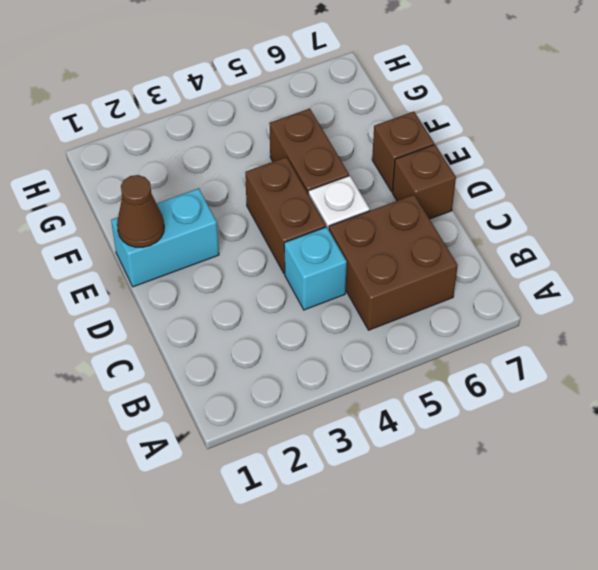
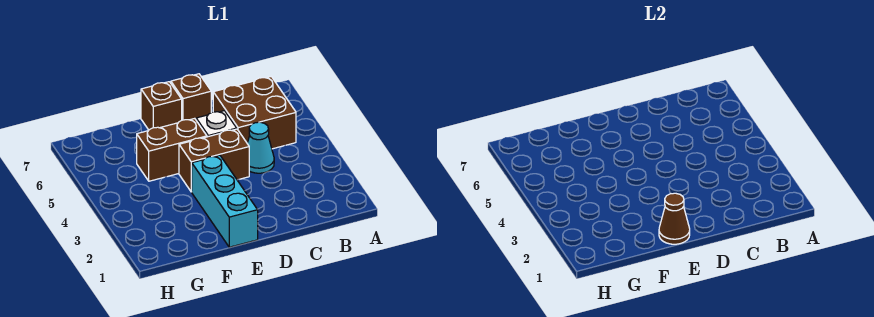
cyan 1x1 brick [284,227,347,310] -> cyan 1x1 cone [247,122,274,173]
cyan 1x2 brick [111,188,219,287] -> cyan 1x3 brick [192,155,258,247]

